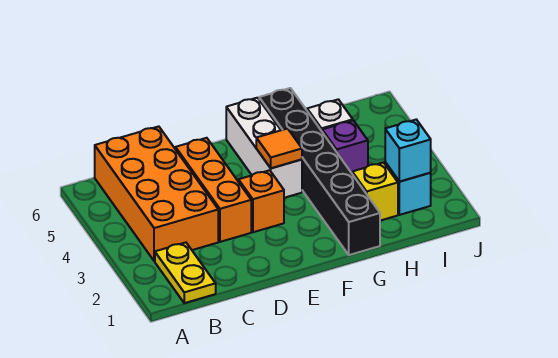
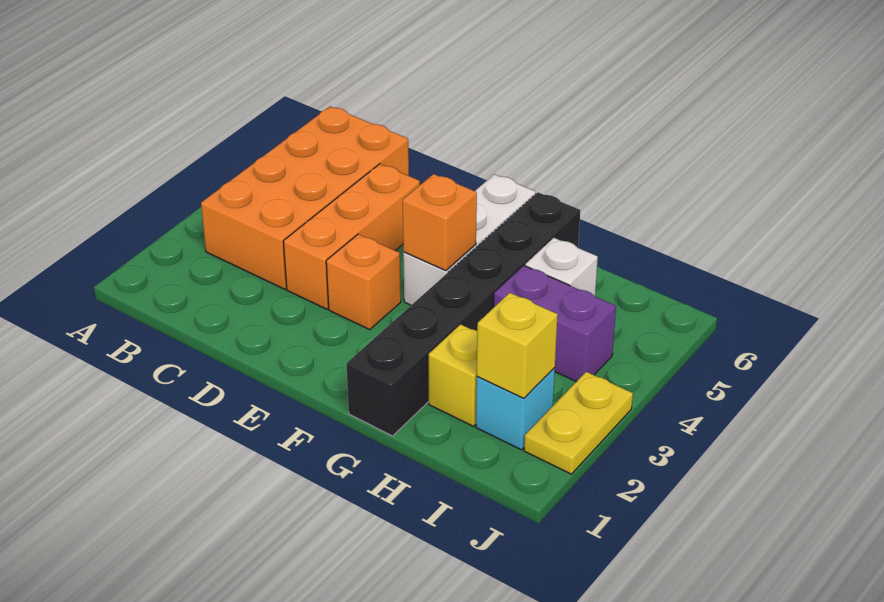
yellow 1x2 plate [155,243,216,303] -> yellow 1x2 plate moved to [524,372,633,474]
orange 1x1 tile [256,129,302,168] -> orange 1x1 brick [403,174,477,271]
purple 1x1 brick [322,120,368,173] -> purple 1x2 brick [494,266,616,382]
cyan 1x1 brick [385,120,431,182] -> yellow 1x1 brick [477,293,558,398]

